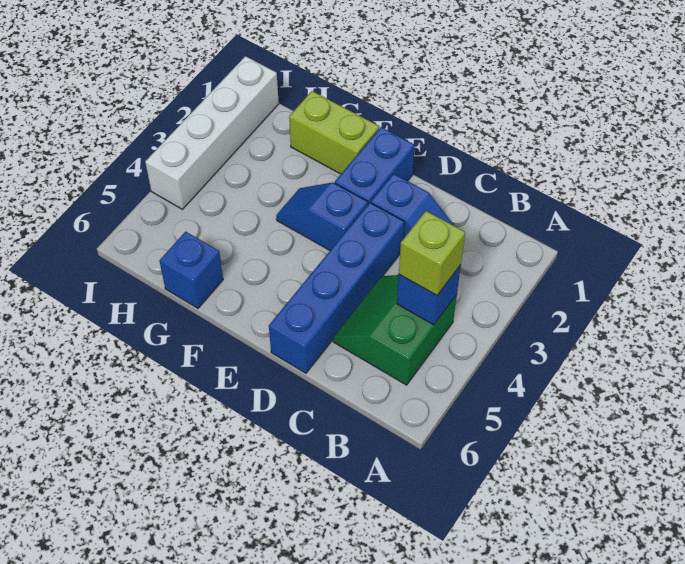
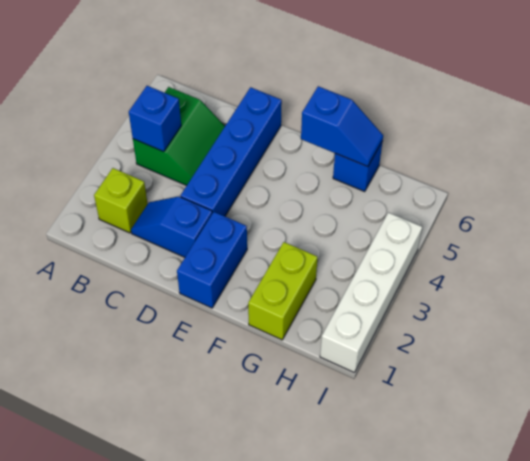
lime 1x1 brick [399,211,465,295] -> lime 1x1 brick moved to [94,168,148,233]
blue 1x2 slope [276,182,368,250] -> blue 1x2 slope moved to [301,86,383,167]
lime 1x2 brick [289,91,379,174] -> lime 1x2 brick turned to [248,242,318,340]

